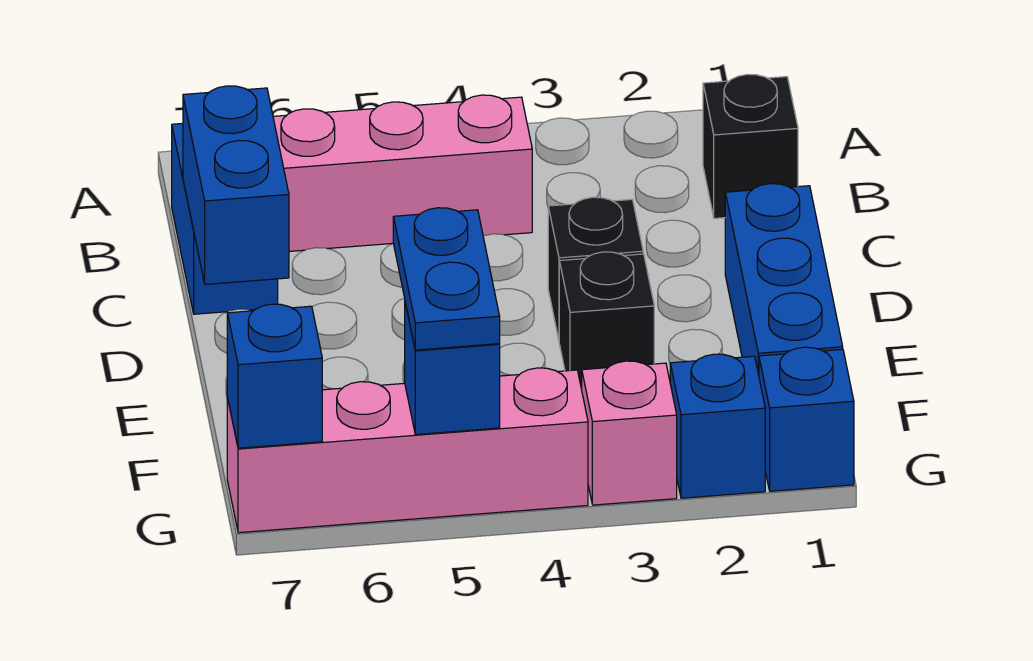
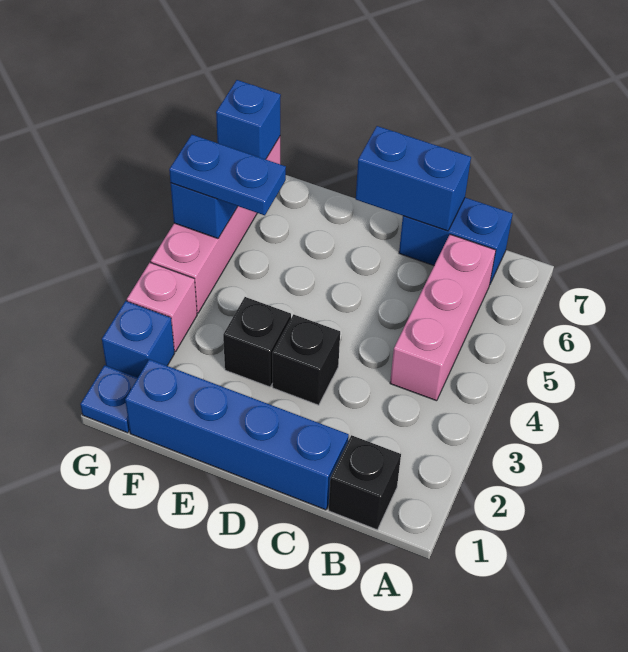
blue 1x3 brick [725,184,843,375] -> blue 1x4 brick [125,359,349,510]
blue 1x1 brick [759,347,854,491] -> blue 1x1 plate [80,365,137,433]

